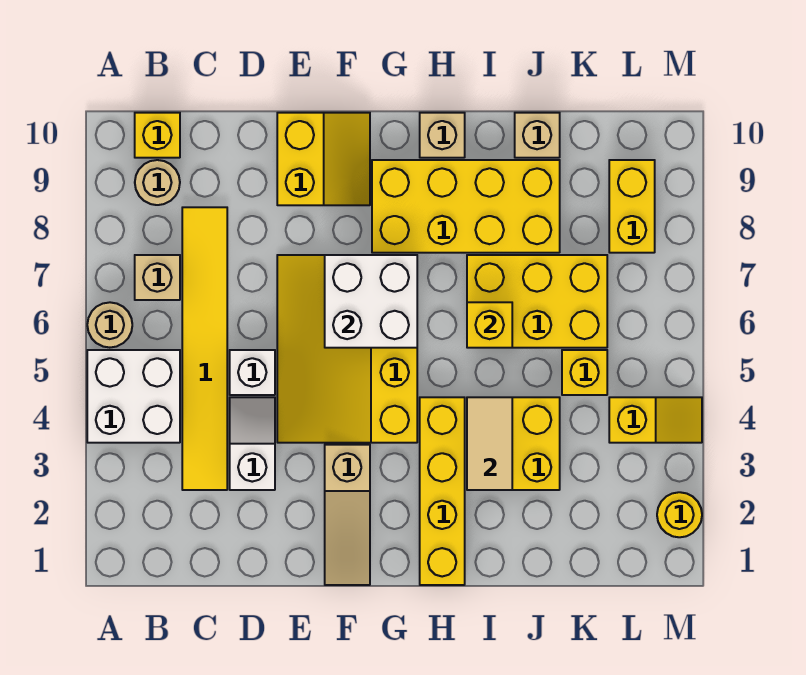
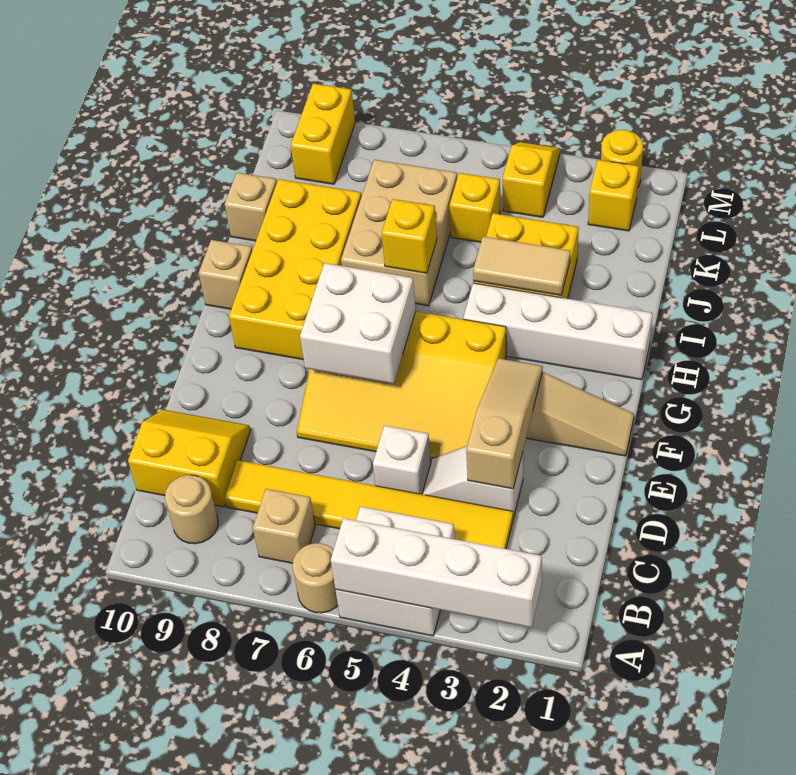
none -> white 1x4 brick [331,518,542,627]
yellow 1x1 brick [135,113,180,158] -> yellow 1x1 brick moved to [588,160,639,231]
none -> tan 1x3 slope [466,358,543,489]
yellow 2x2 slope [277,113,370,205] -> yellow 2x2 slope moved to [128,410,250,507]
yellow 1x4 brick [420,397,465,585] -> white 1x4 brick [463,283,653,380]
yellow 2x3 brick [467,255,607,348] -> tan 2x3 brick [341,160,457,306]
yellow 1x2 brick [609,160,655,253] -> yellow 1x2 brick turned to [291,84,355,184]

